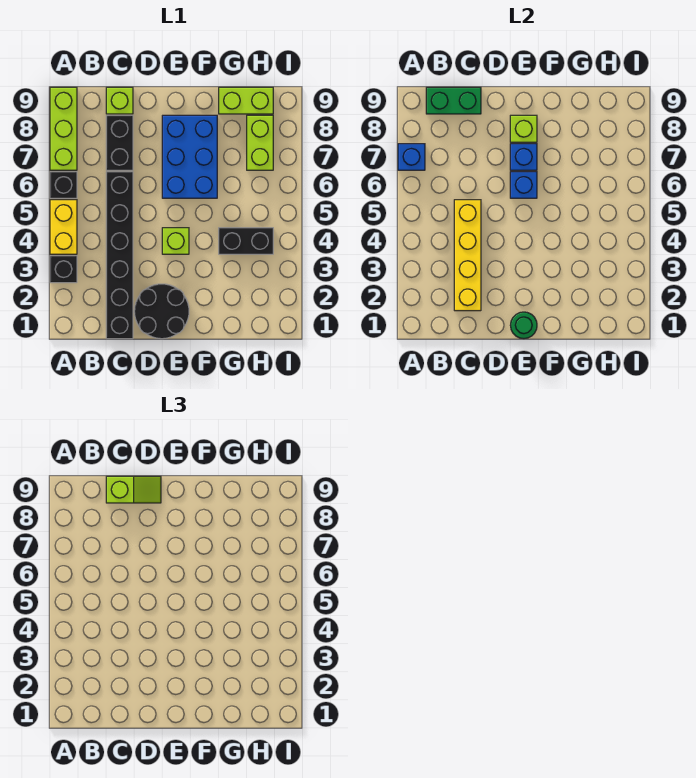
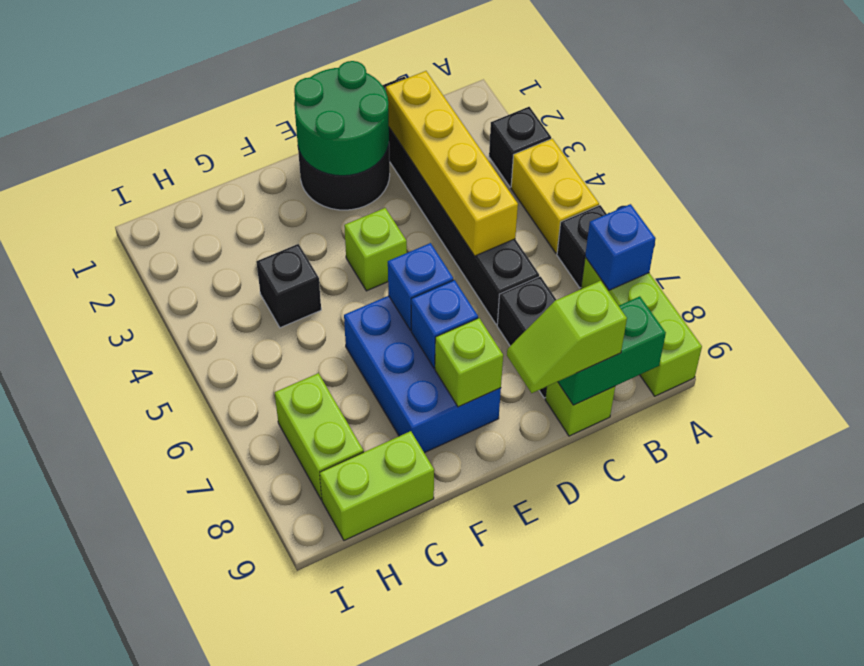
green 1x1 round brick [510,312,537,339] -> green 2x2 round brick [294,61,389,176]
black 1x2 brick [219,228,273,254] -> black 1x1 brick [256,244,321,328]

